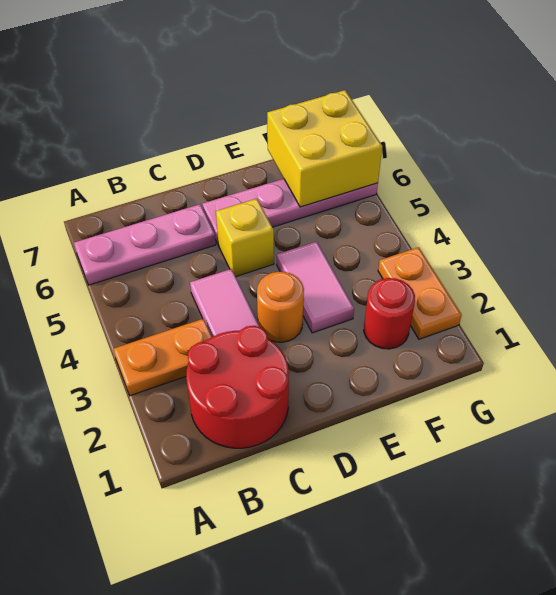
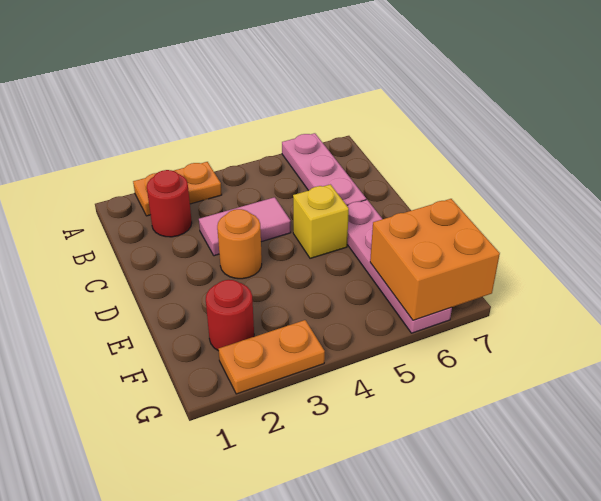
orange 1x2 plate [113,319,212,396] -> orange 1x2 plate turned to [133,162,222,216]
red 2x2 round brick [186,326,289,448] -> red 1x1 round brick [147,170,192,237]
pink 1x2 tile [277,242,354,333] -> none
yellow 2x2 brick [267,90,382,207] -> orange 2x2 brick [370,199,500,320]

